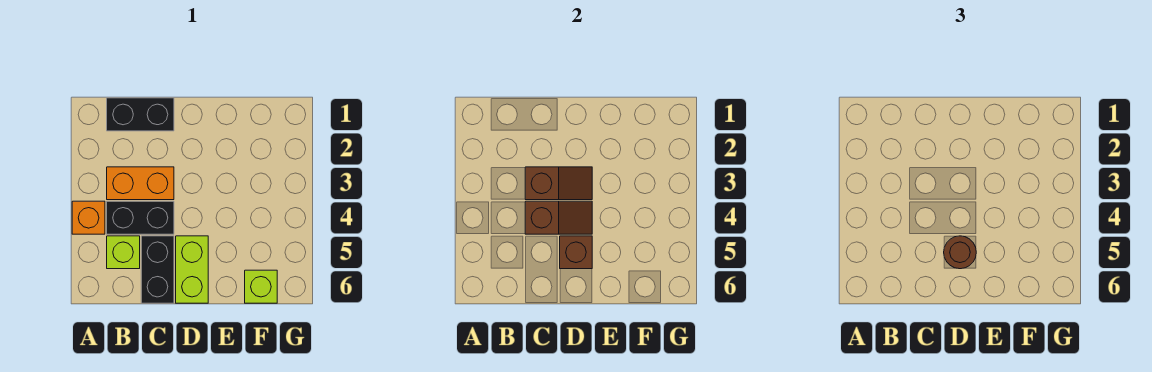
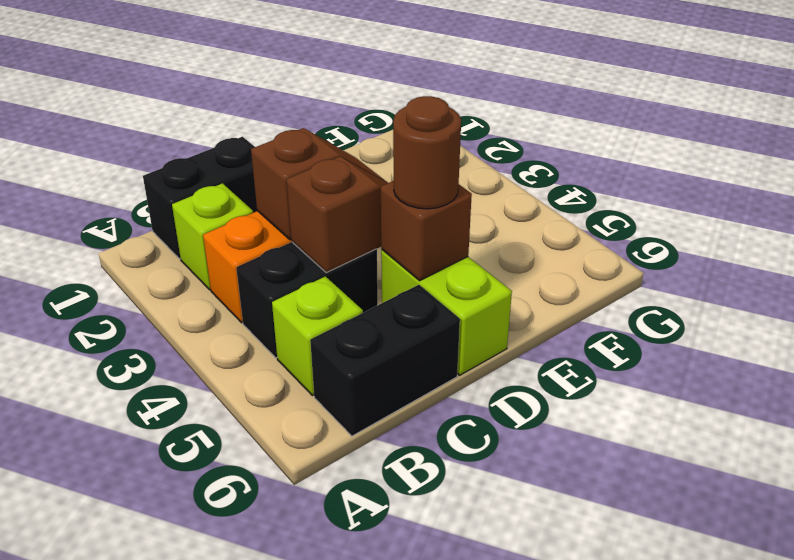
orange 1x1 brick [72,201,105,234] -> none
black 1x2 brick [141,236,174,303] -> black 1x2 brick turned to [310,285,460,436]
lime 1x1 brick [245,270,277,303] -> lime 1x1 brick moved to [172,183,253,290]

